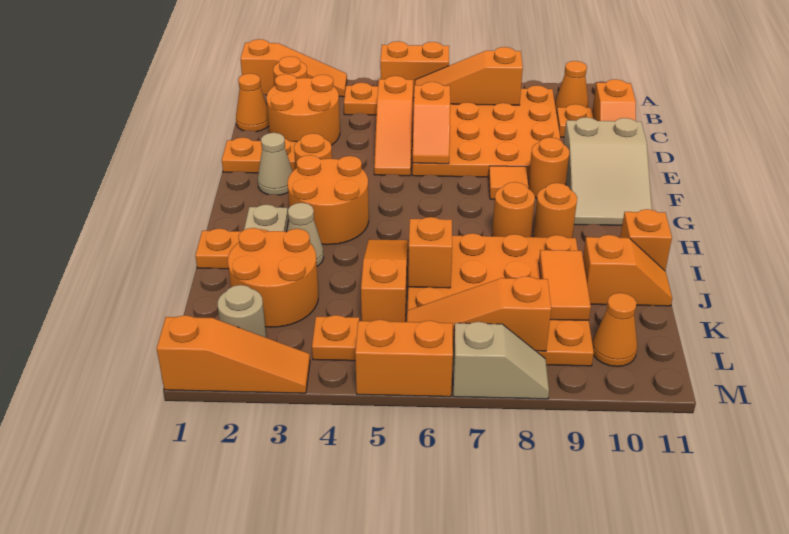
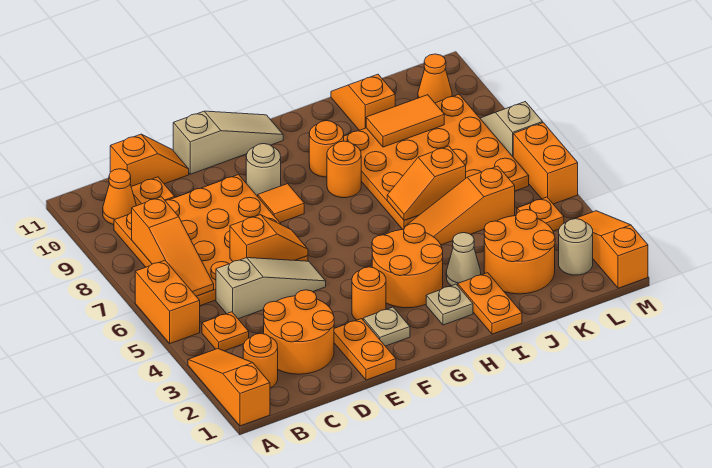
orange 1x1 cone [236,74,269,132] -> none
orange 1x3 slope [374,76,413,176] -> tan 1x3 slope [216,258,326,319]
tan 2x3 slope [564,117,652,225] -> tan 1x3 slope [173,111,283,174]
tan 1x1 cone [258,133,293,195] -> tan 1x1 plate [363,307,410,346]
orange 1x1 round brick [528,137,570,198] -> tan 1x1 round brick [246,144,281,197]
orange 1x1 brick [620,209,672,271] -> none
orange 1x3 slope [407,276,551,351] -> none

